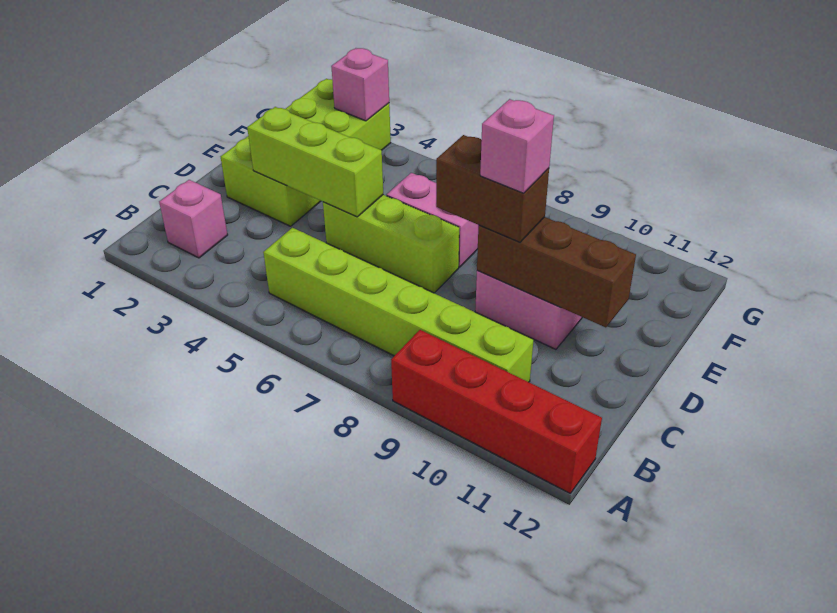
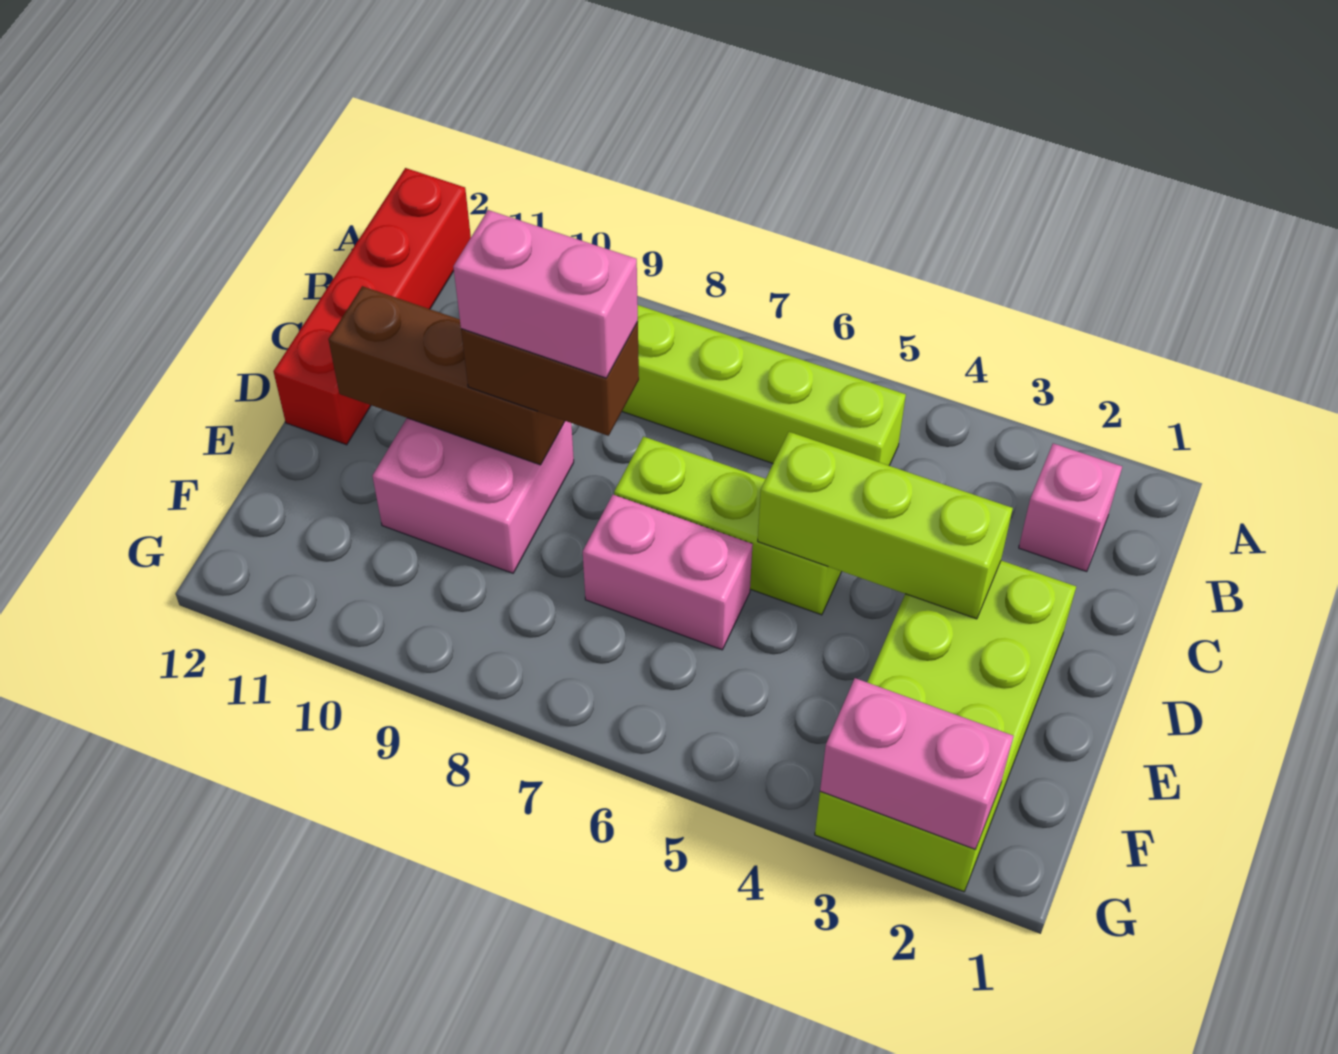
red 1x4 brick [391,330,602,493] -> red 1x4 brick turned to [273,168,471,445]
pink 1x1 brick [480,99,554,193] -> pink 1x2 brick [453,210,638,378]
pink 1x1 brick [331,48,389,121] -> pink 1x2 brick [820,678,1013,849]

